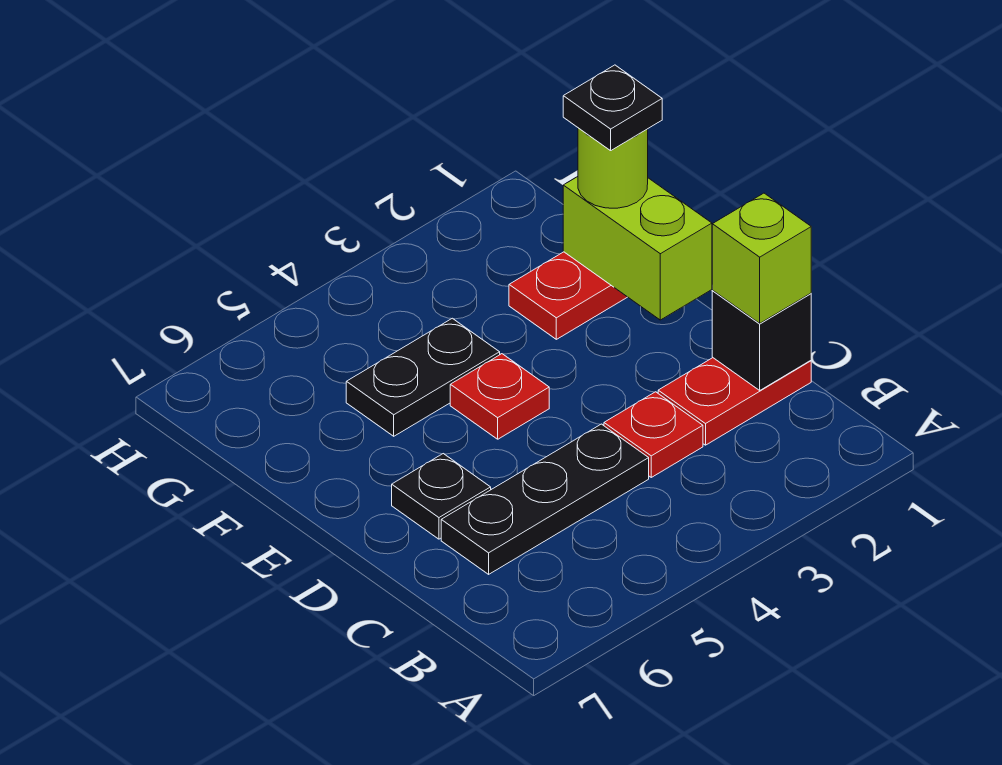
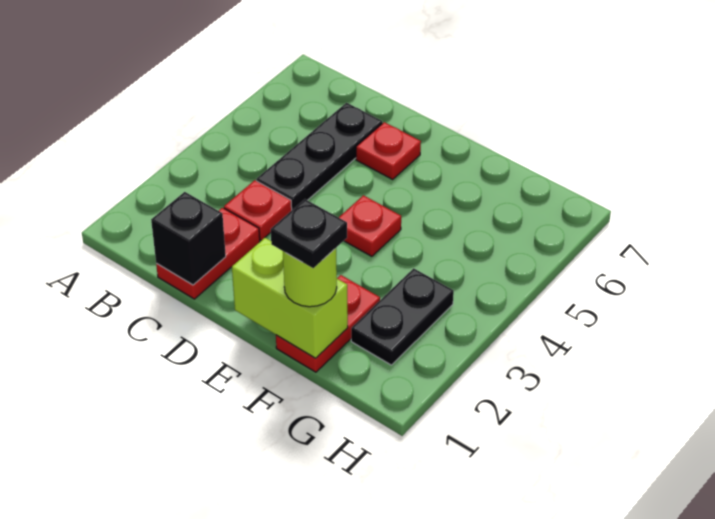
lime 1x1 brick [712,193,811,323] -> none
black 1x1 plate [392,454,491,539] -> red 1x1 plate [356,122,421,179]
black 1x2 plate [346,318,500,436] -> black 1x2 plate moved to [351,268,454,365]

